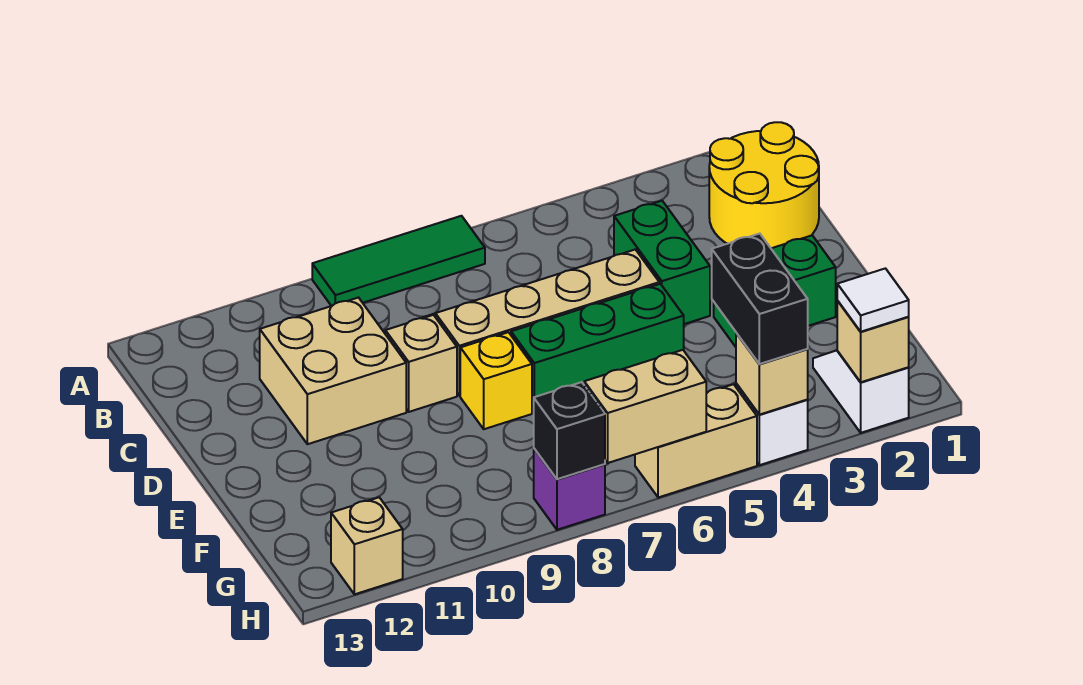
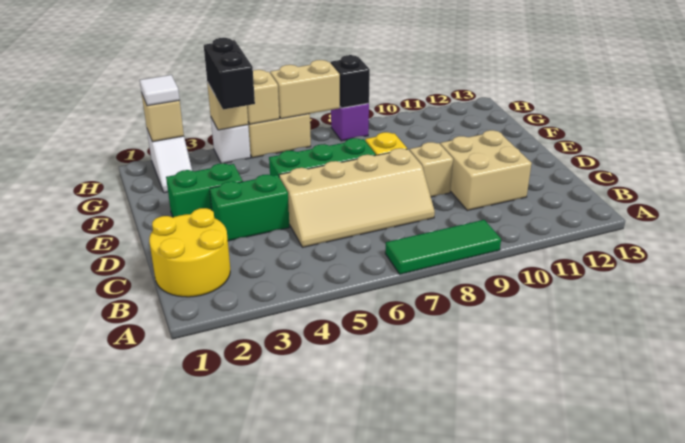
green 1x2 brick [614,201,710,324] -> green 1x2 brick turned to [210,174,289,241]
tan 1x1 brick [331,497,403,594] -> tan 1x1 brick moved to [247,70,279,124]

